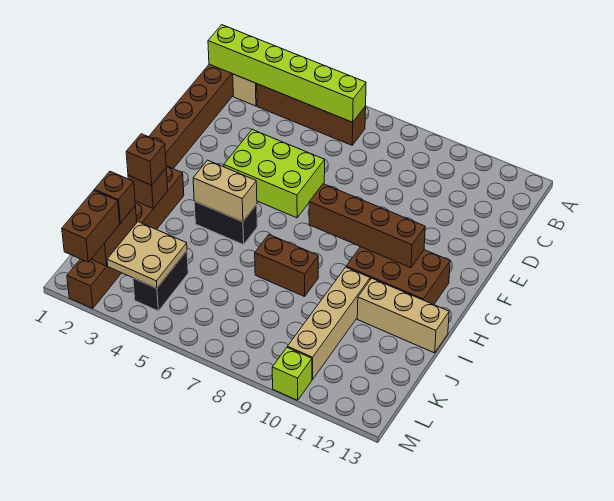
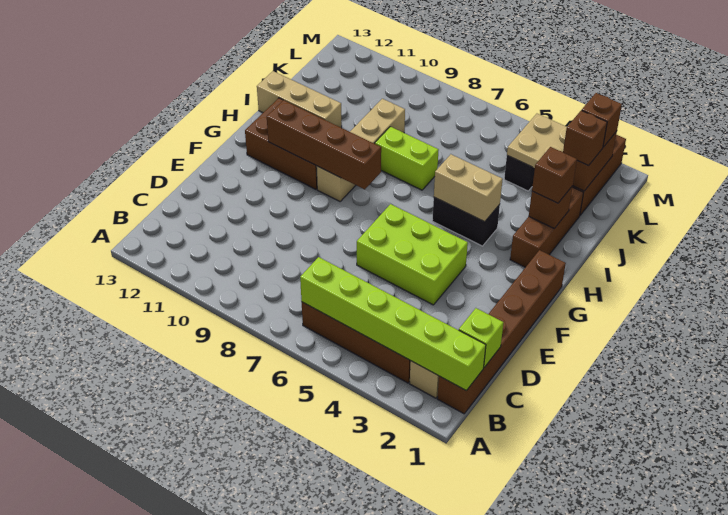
brown 1x2 brick [255,235,318,297] -> lime 1x2 brick [375,127,438,190]
tan 1x4 brick [287,267,370,380] -> tan 1x4 brick moved to [316,99,405,201]
brown 1x2 brick [62,190,120,262] -> brown 1x1 brick [582,93,622,147]
lime 1x1 brick [272,348,312,400] -> lime 1x1 brick moved to [459,308,503,367]

